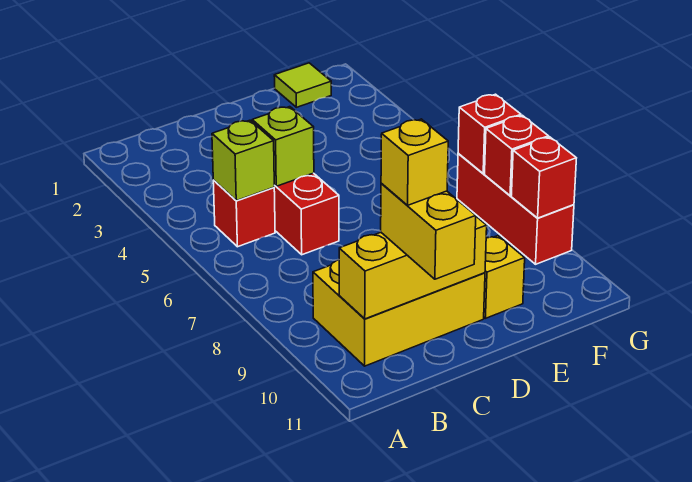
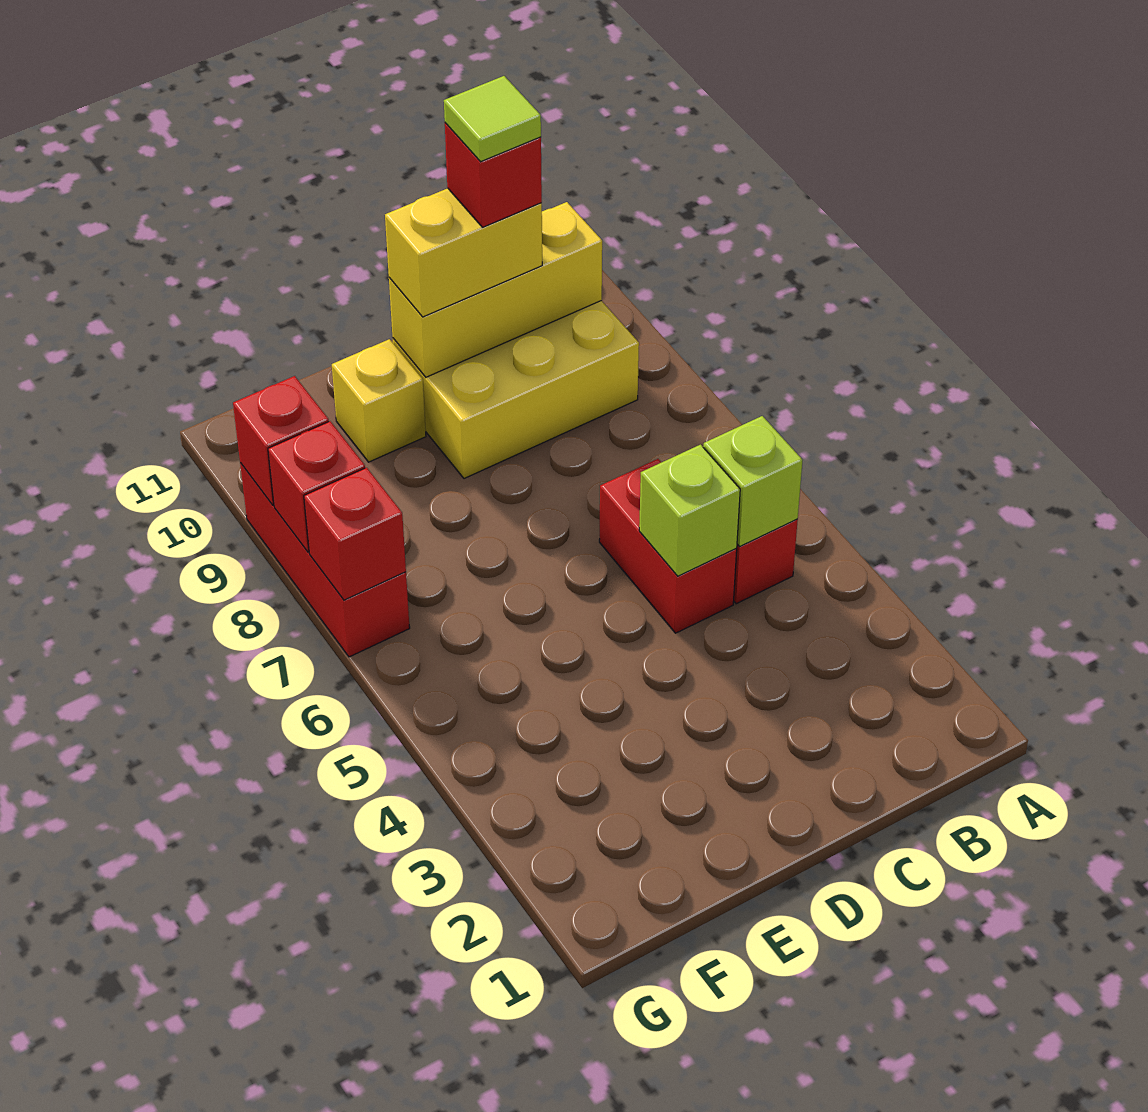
yellow 1x2 brick [381,184,476,279] -> yellow 1x2 brick turned to [385,188,542,317]
yellow 1x1 brick [381,119,448,205] -> red 1x1 brick [445,123,542,227]
lime 1x1 tile [274,63,331,107] -> lime 1x1 tile moved to [444,76,541,162]

